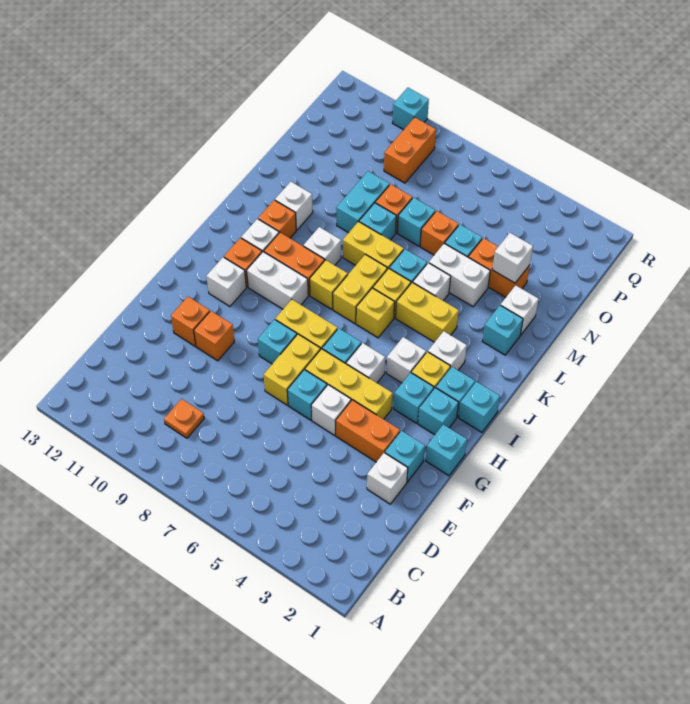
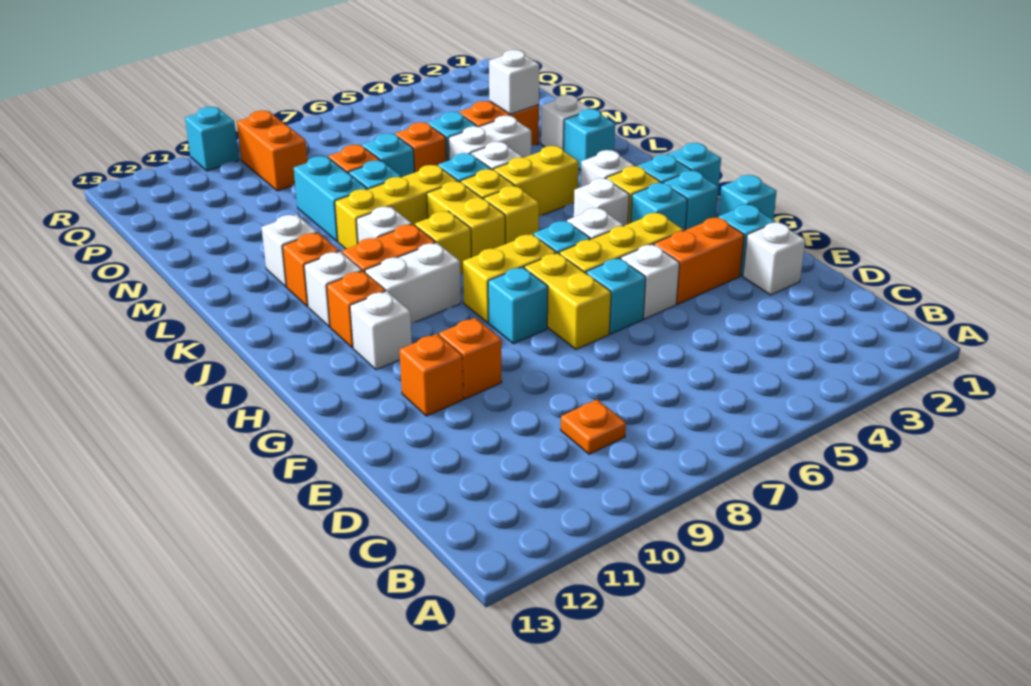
yellow 1x2 brick [343,222,404,269] -> yellow 1x3 brick [335,165,458,249]

